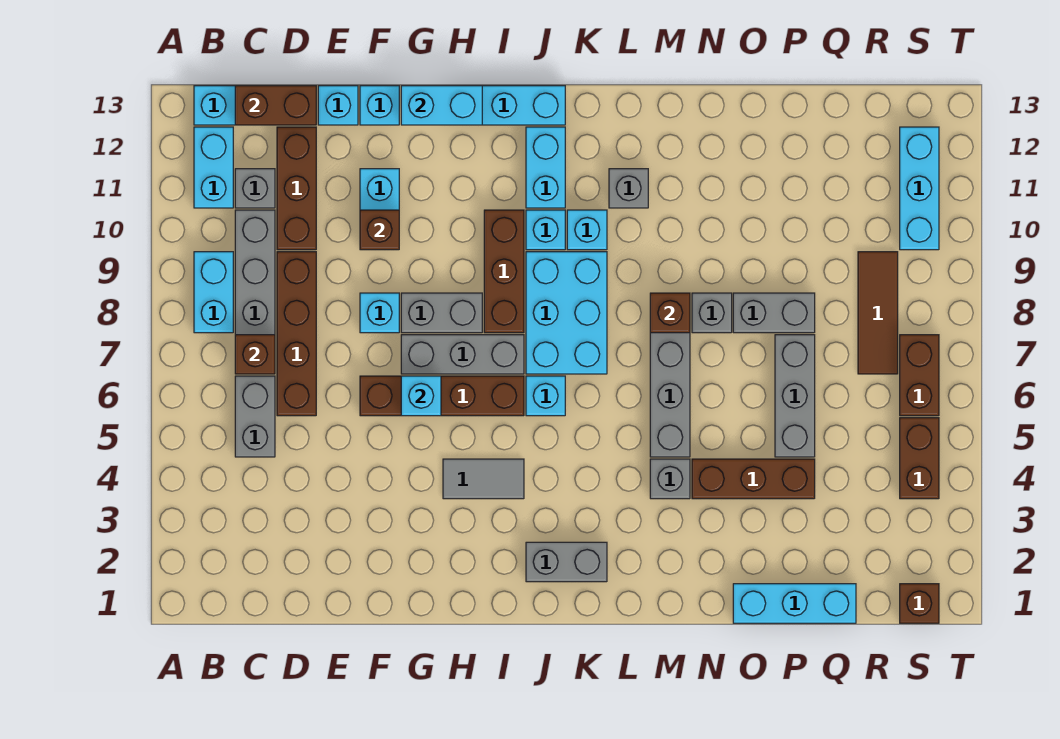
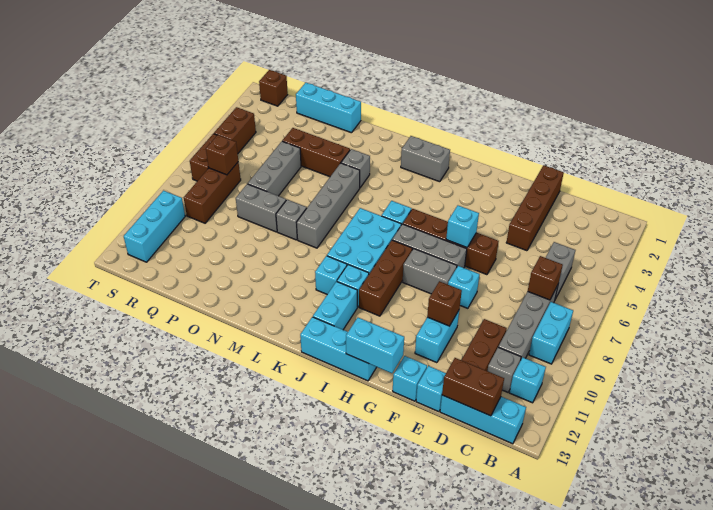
cyan 1x2 brick [194,127,233,208] -> cyan 1x1 brick [510,357,546,403]
brown 1x4 brick [277,252,316,416] -> brown 1x4 brick moved to [506,165,564,251]
grey 1x2 tile [443,459,524,499] -> none
grey 1x1 brick [609,169,648,208] -> none
brown 1x1 brick [650,293,690,333] -> brown 1x1 brick moved to [206,135,238,175]
brown 1x3 tile [858,252,898,374] -> brown 1x3 brick [184,162,241,223]

